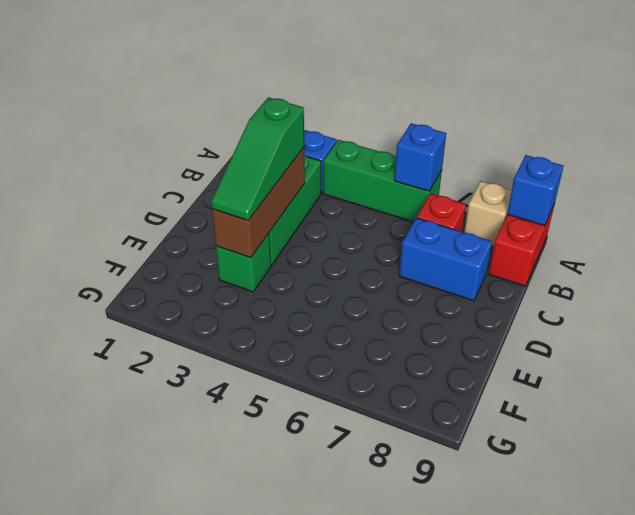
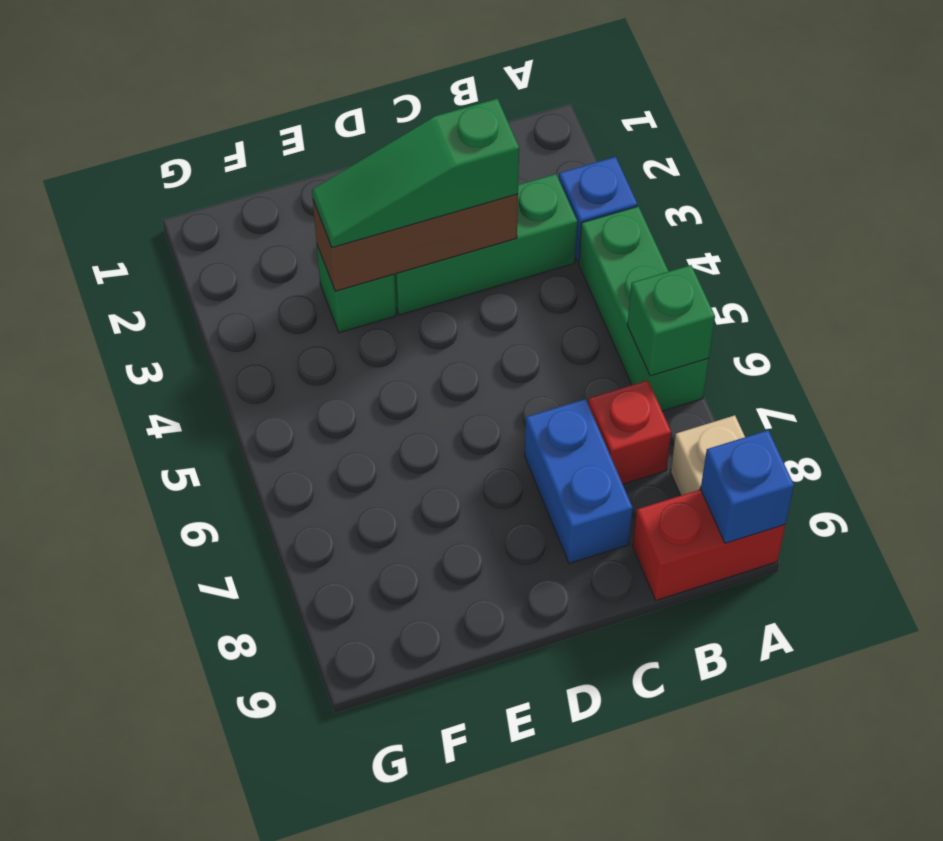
blue 1x1 brick [394,123,446,191] -> green 1x1 brick [627,265,715,376]

